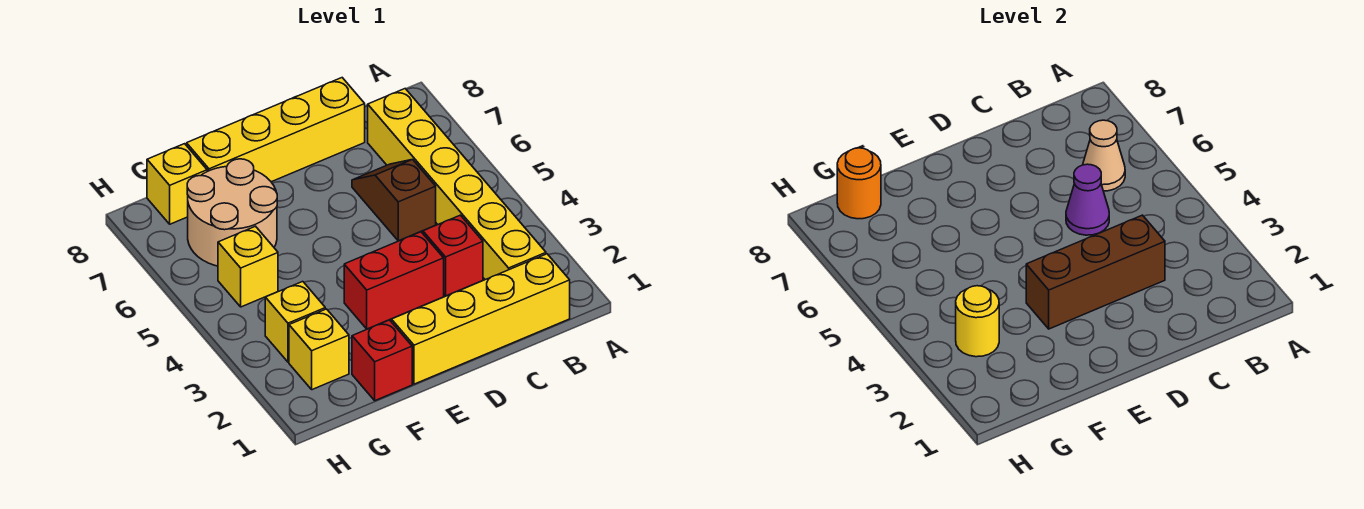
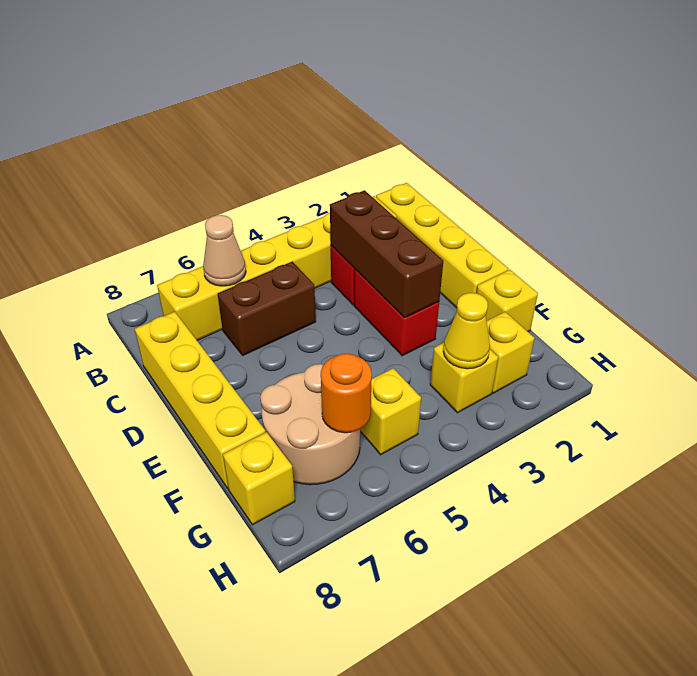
brown 1x2 slope [352,159,436,241] -> brown 1x2 brick [218,262,316,355]
purple 1x1 cone [1066,164,1109,235] -> none
red 1x1 brick [352,320,412,401] -> yellow 1x1 brick [476,270,538,332]
yellow 1x1 round brick [956,286,999,357] -> yellow 1x1 cone [443,293,490,369]
orange 1x1 round brick [837,148,881,219] -> orange 1x1 round brick moved to [321,354,372,433]

